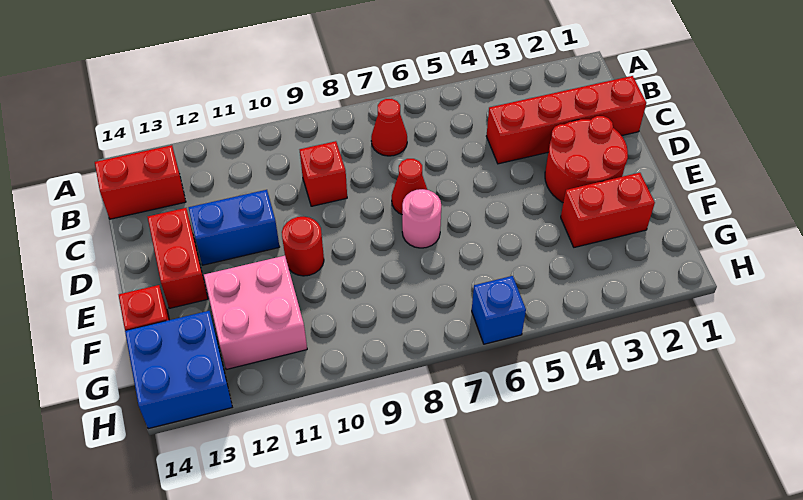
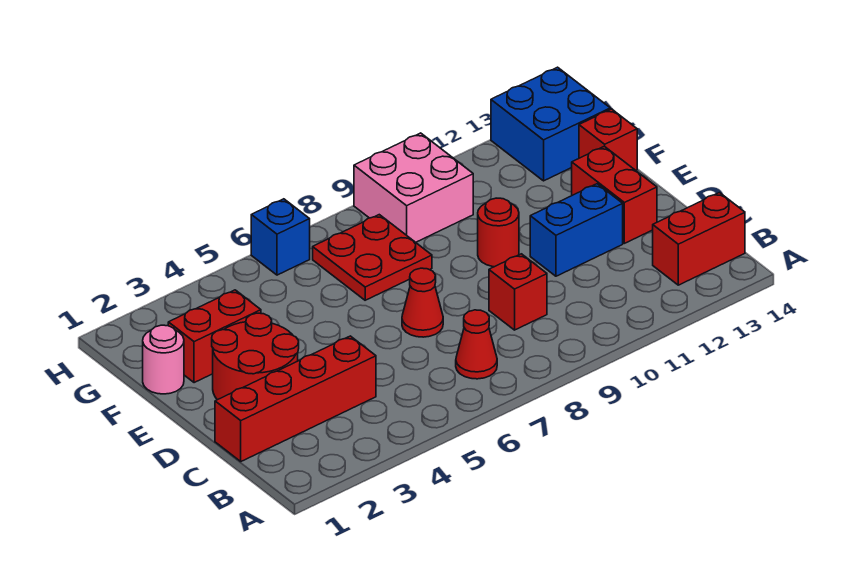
pink 1x1 round brick [402,189,441,248] -> pink 1x1 round brick moved to [143,325,184,394]
none -> red 2x2 plate [313,215,432,300]
pink 2x2 brick [204,256,307,370] -> pink 2x2 brick moved to [354,133,473,242]

